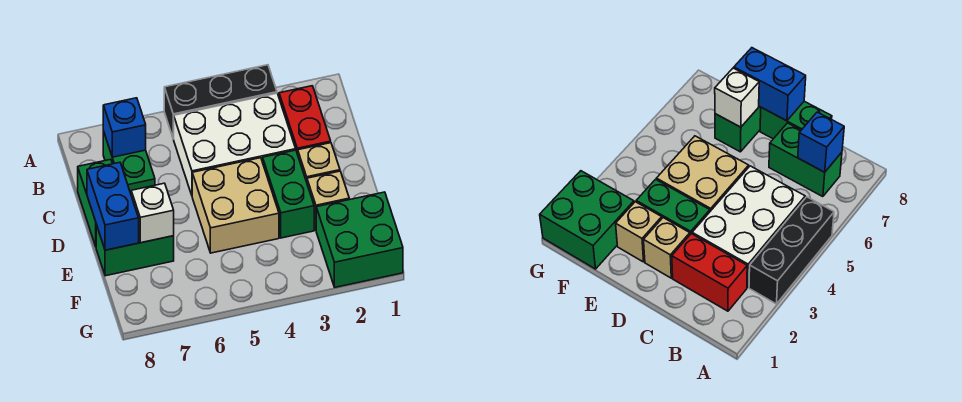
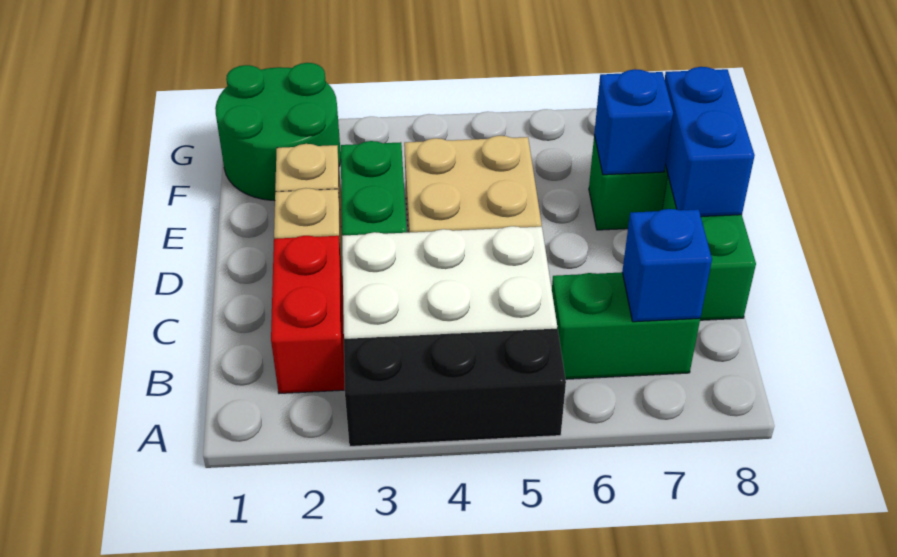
green 1x2 brick [103,131,155,193] -> green 1x2 brick turned to [552,272,700,379]
white 1x1 brick [131,183,174,243] -> blue 1x1 brick [594,69,673,175]
green 2x2 brick [316,192,403,287] -> green 2x2 round brick [215,63,341,201]

